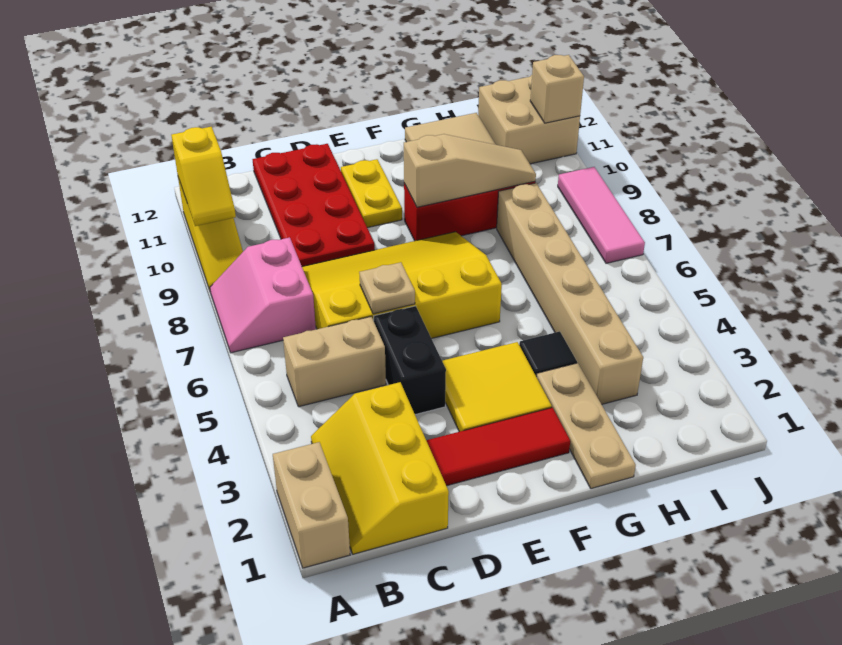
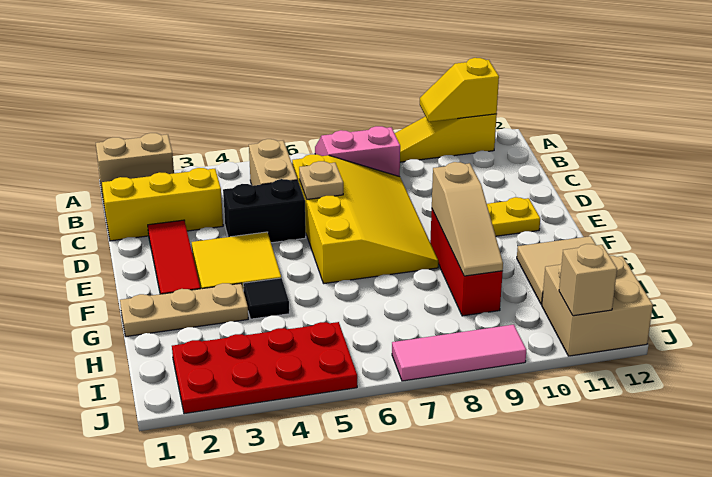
red 2x4 plate [252,144,375,266] -> red 2x4 plate moved to [172,322,357,414]
tan 1x6 brick [497,183,643,404] -> none

